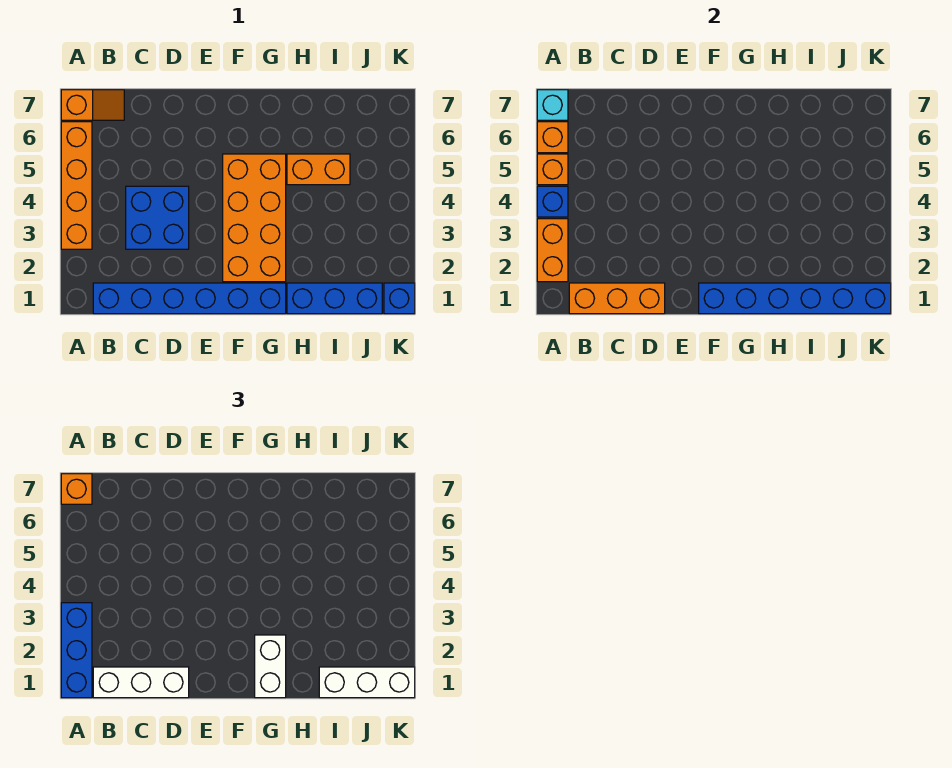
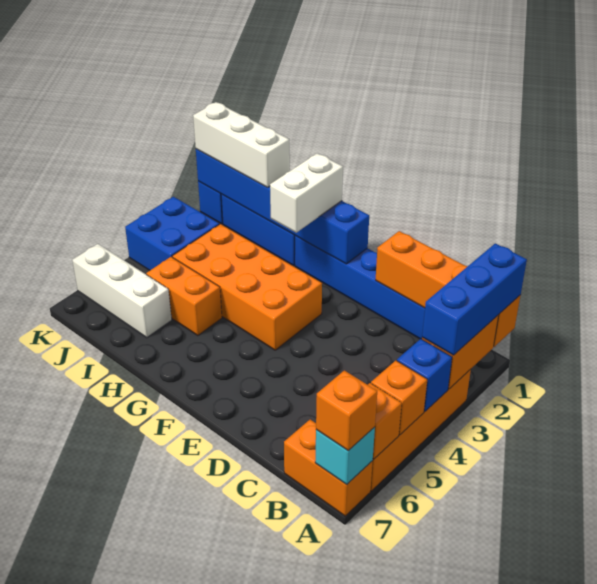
orange 1x2 slope [61,90,124,120] -> orange 1x2 brick [284,420,373,516]
orange 1x3 brick [569,283,665,314] -> orange 1x4 brick [376,231,520,347]
white 1x3 brick [93,667,189,698] -> white 1x3 brick moved to [72,244,172,338]
blue 2x2 brick [126,186,189,249] -> blue 2x2 brick moved to [125,197,219,270]
orange 2x4 brick [223,154,286,282] -> orange 2x4 brick turned to [172,224,322,350]

